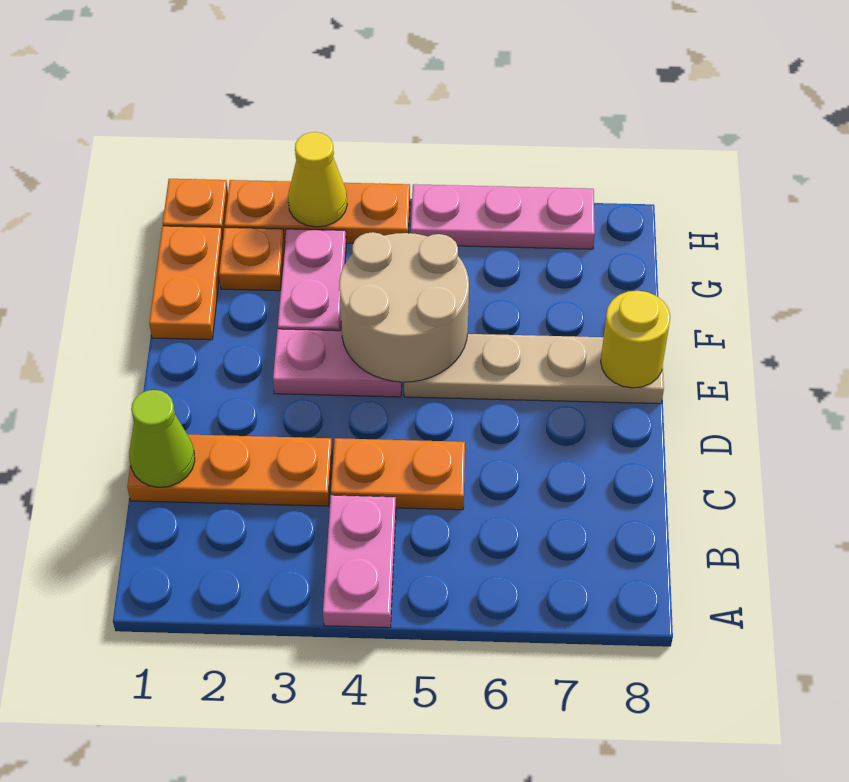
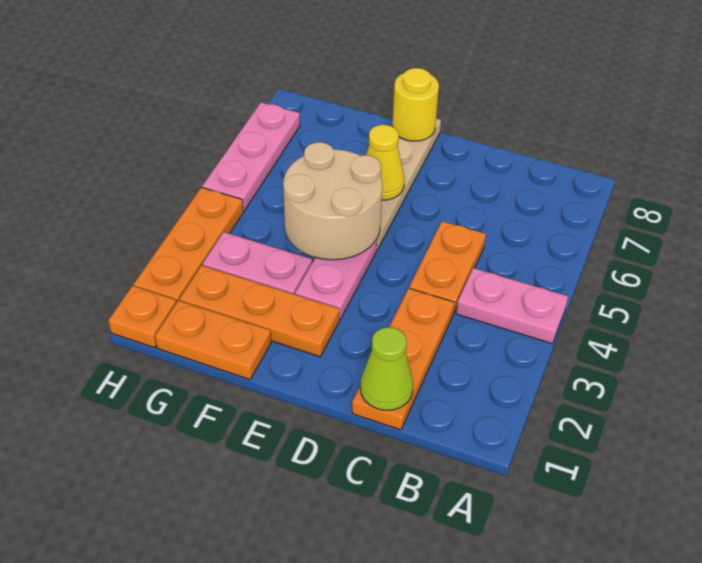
orange 1x1 plate [219,227,285,291] -> orange 1x3 plate [180,265,340,357]
yellow 1x1 cone [288,132,347,227] -> yellow 1x1 cone moved to [366,124,405,200]

